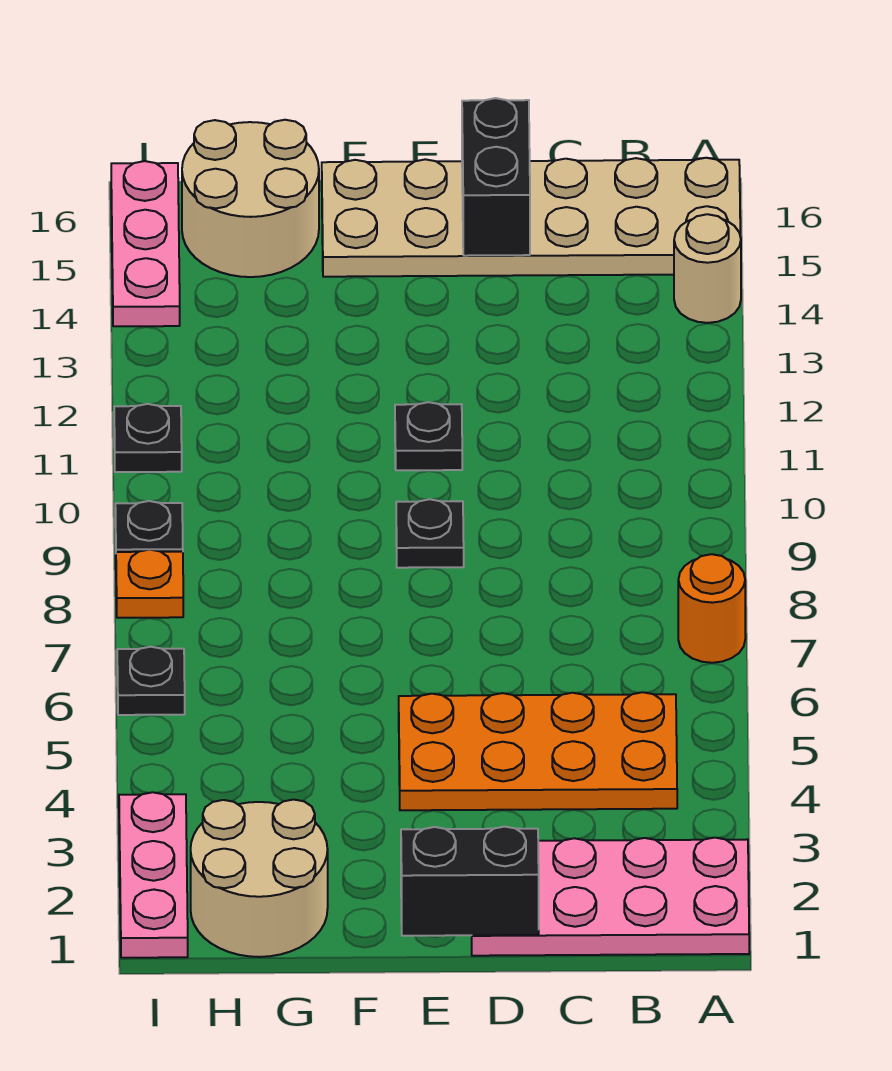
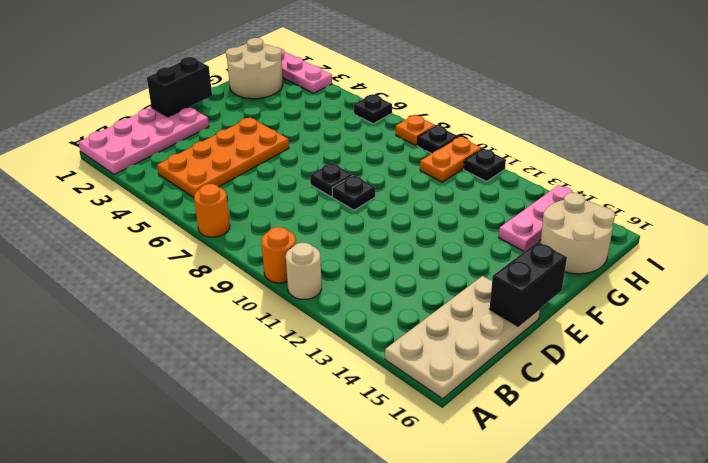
none -> orange 1x1 round brick [261,227,296,283]
tan 1x1 round brick [674,214,741,323] -> tan 1x1 round brick moved to [286,243,322,299]
tan 2x6 plate [322,158,740,277] -> tan 2x4 plate [385,276,540,399]
black 1x2 brick [462,98,530,256] -> black 1x2 brick turned to [490,242,567,326]
black 1x1 plate [395,402,462,470] -> black 1x1 plate moved to [310,163,353,197]
none -> orange 1x2 plate [420,137,482,182]
pink 1x3 plate [111,161,180,326] -> pink 1x3 plate turned to [499,185,574,252]

